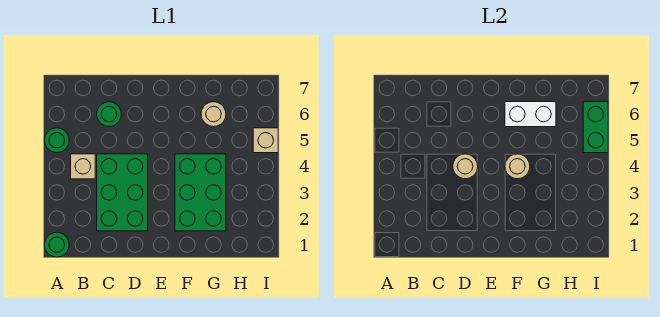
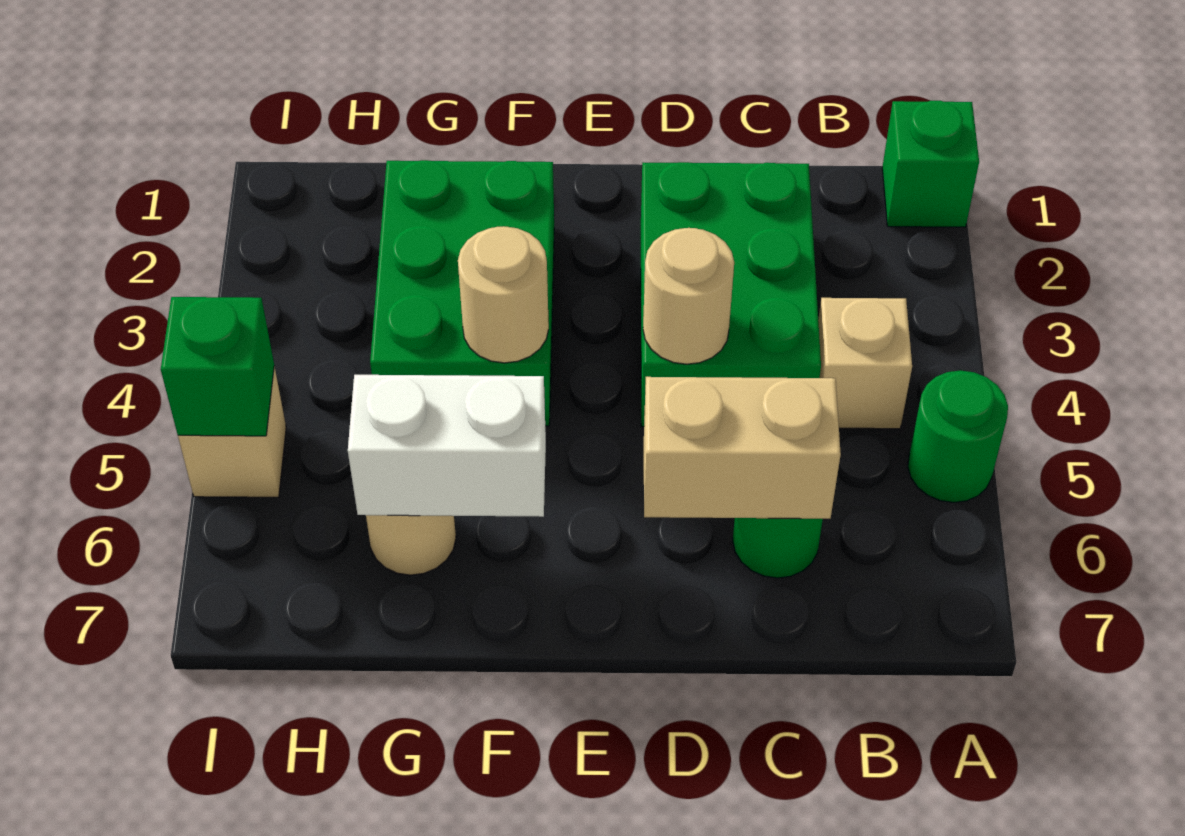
green 1x1 round brick [44,232,69,257] -> green 1x1 brick [882,101,979,227]
none -> tan 1x2 brick [644,377,841,519]
green 1x2 brick [583,102,608,153] -> green 1x1 brick [161,297,274,436]

